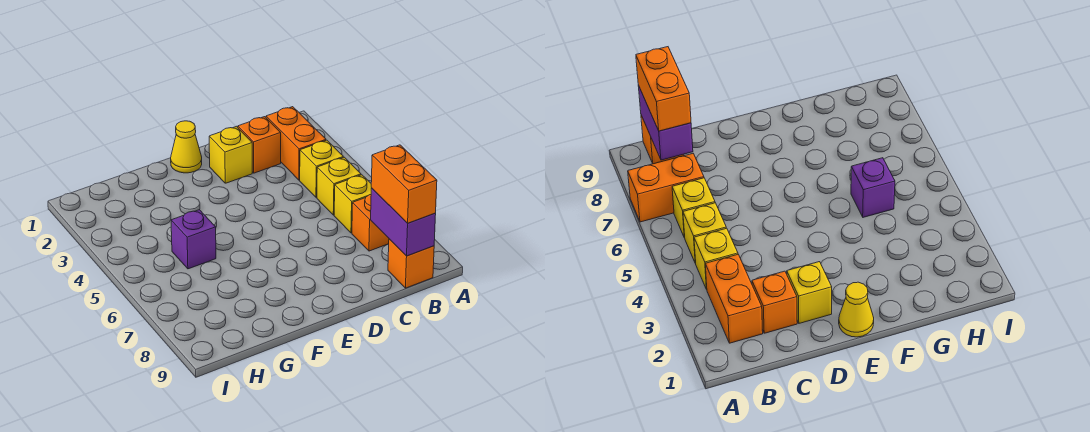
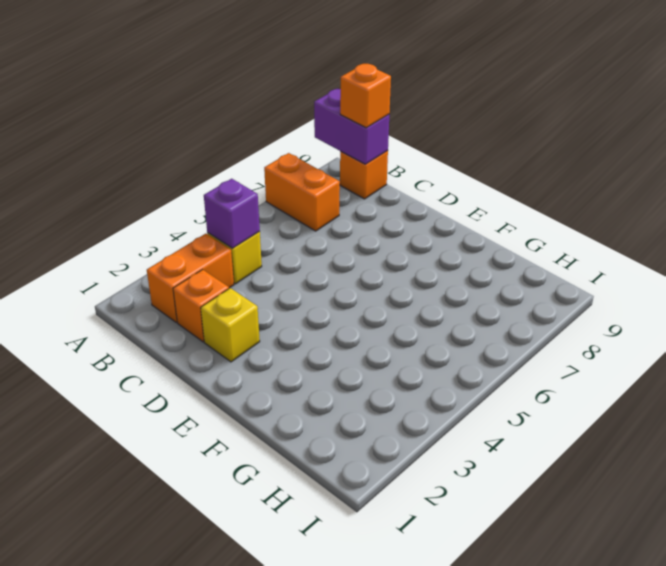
yellow 1x1 brick [317,157,361,215] -> none
yellow 1x1 brick [334,175,371,233] -> none
purple 1x2 brick [371,188,436,256] -> purple 1x2 brick turned to [314,89,389,164]
orange 1x2 brick [371,145,437,223] -> orange 1x1 brick [340,64,391,128]
yellow 1x1 cone [171,121,202,173] -> none
purple 1x1 brick [171,210,216,269] -> purple 1x1 brick moved to [204,179,260,248]

